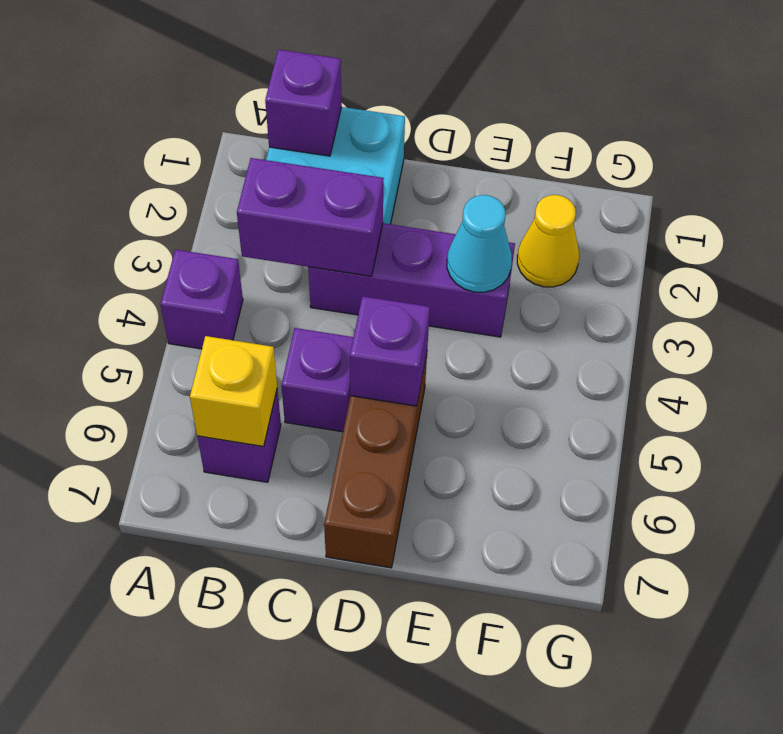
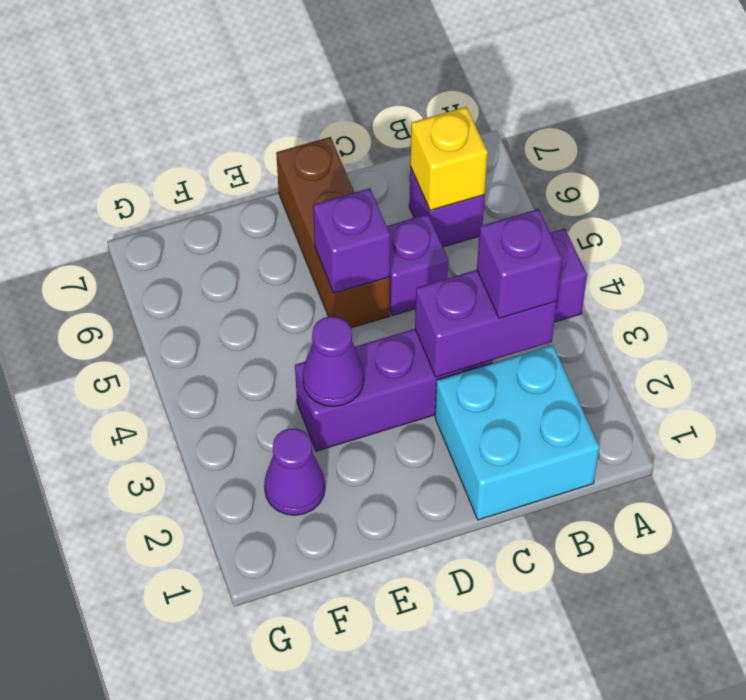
purple 1x1 brick [265,50,342,156] -> purple 1x1 brick moved to [477,209,562,318]
cyan 1x1 cone [447,195,512,292] -> purple 1x1 cone [303,317,364,407]
yellow 1x1 cone [517,195,579,287] -> purple 1x1 cone [264,429,325,515]

